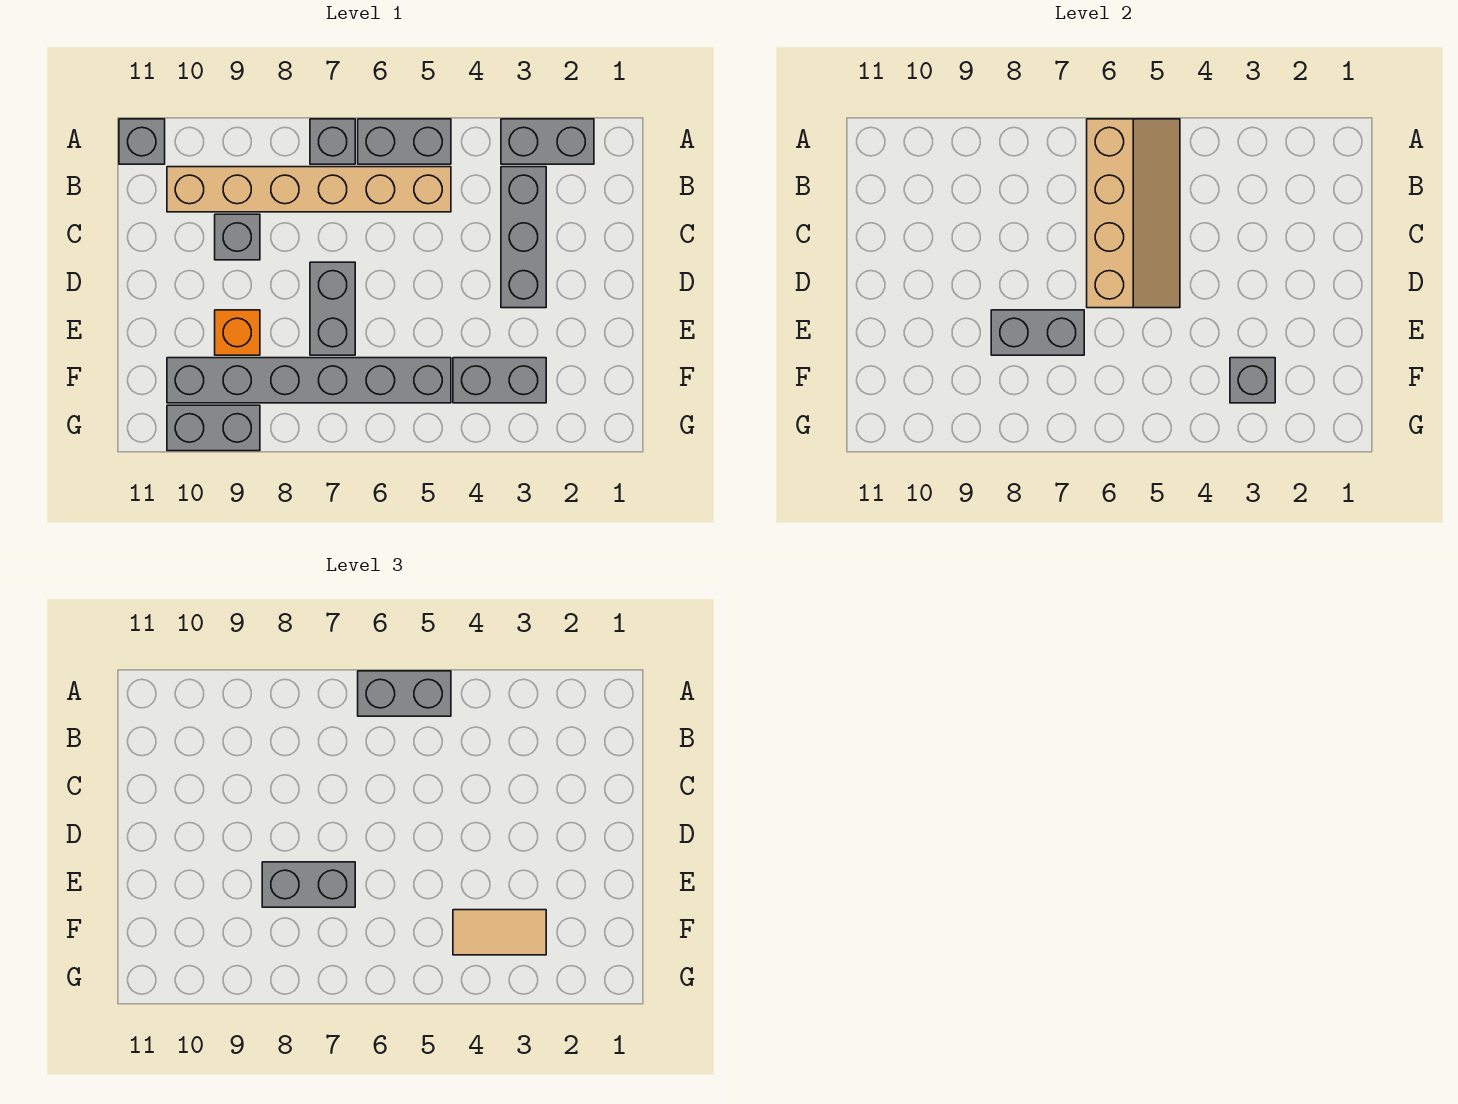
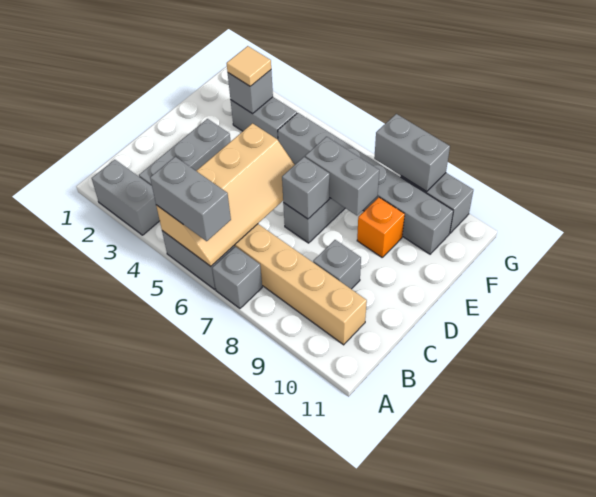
tan 2x4 slope [1087,119,1180,308] -> tan 2x4 slope turned to [156,123,295,266]
grey 1x1 brick [119,119,165,164] -> grey 1x1 brick moved to [282,157,330,219]
grey 1x2 brick [262,862,355,907] -> grey 1x2 brick moved to [374,114,450,192]
tan 1x2 tile [453,910,546,955] -> tan 1x1 tile [227,46,271,86]

